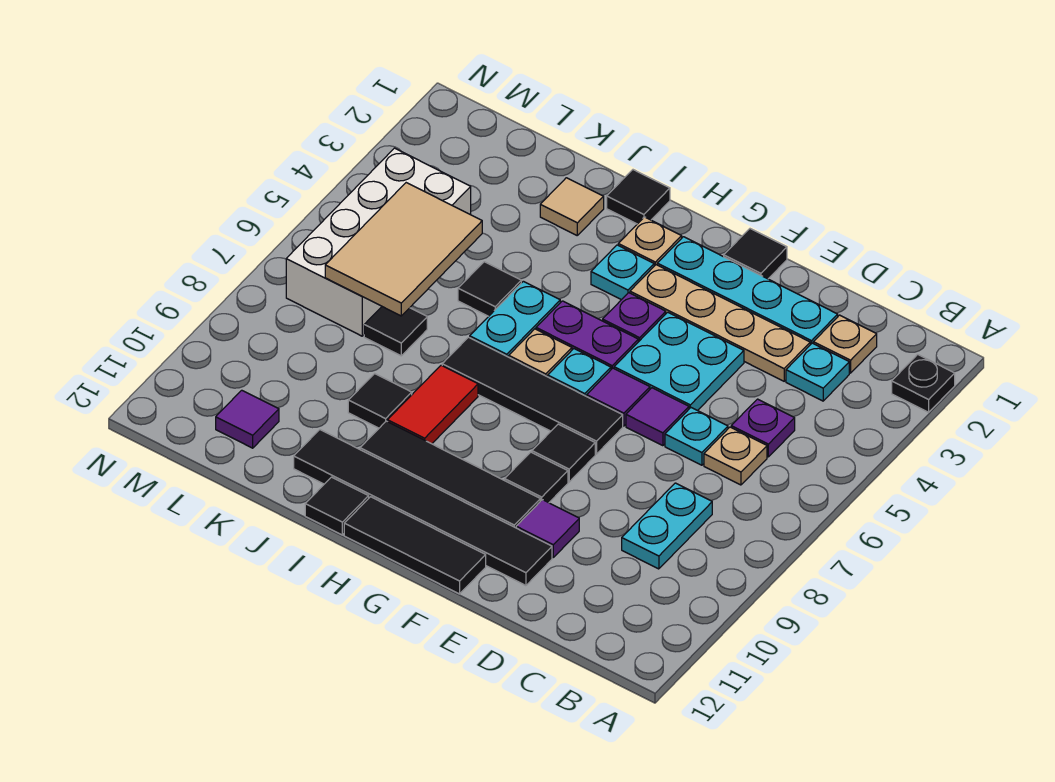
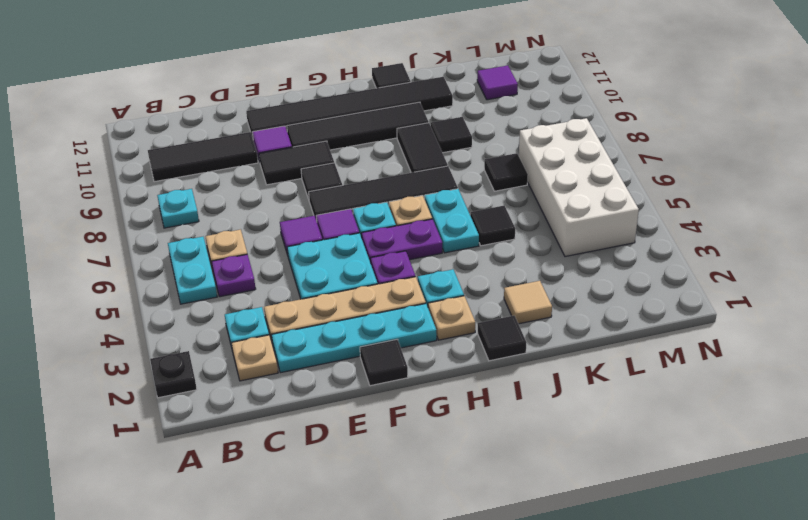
cyan 1x2 plate [622,483,712,569] -> cyan 1x2 plate moved to [168,237,217,304]
cyan 1x1 plate [665,408,728,465] -> cyan 1x1 plate moved to [157,189,199,228]
black 1x1 tile [505,452,568,503] -> black 1x2 tile [259,141,334,185]
black 1x3 tile [344,497,486,594] -> black 1x3 tile moved to [148,132,258,182]
red 1x2 tile [388,365,478,444] -> black 1x2 tile [397,123,448,173]
tan 2x3 tile [325,183,482,316] -> none

